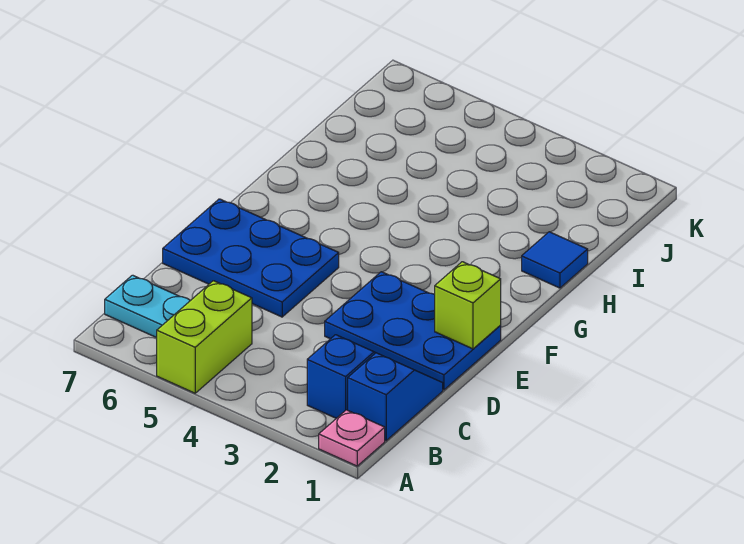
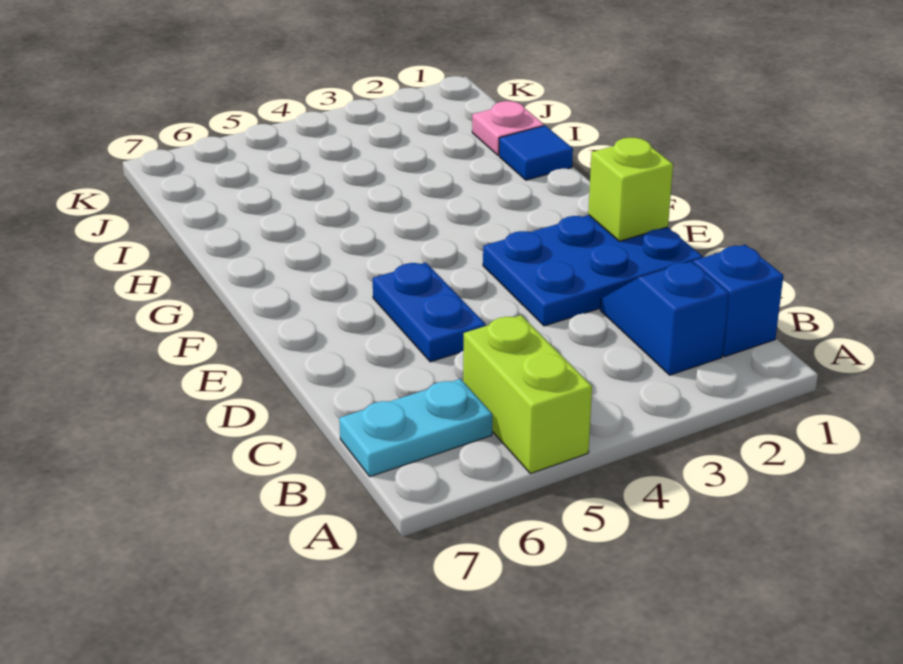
pink 1x1 plate [319,410,385,466] -> pink 1x1 plate moved to [472,101,544,155]
blue 2x3 plate [163,199,339,317] -> blue 1x2 plate [373,262,485,362]

